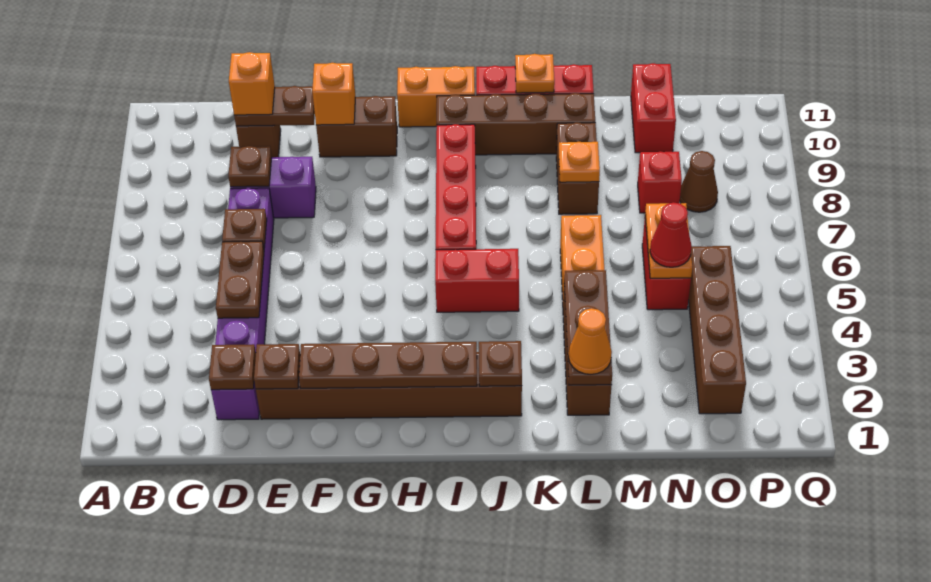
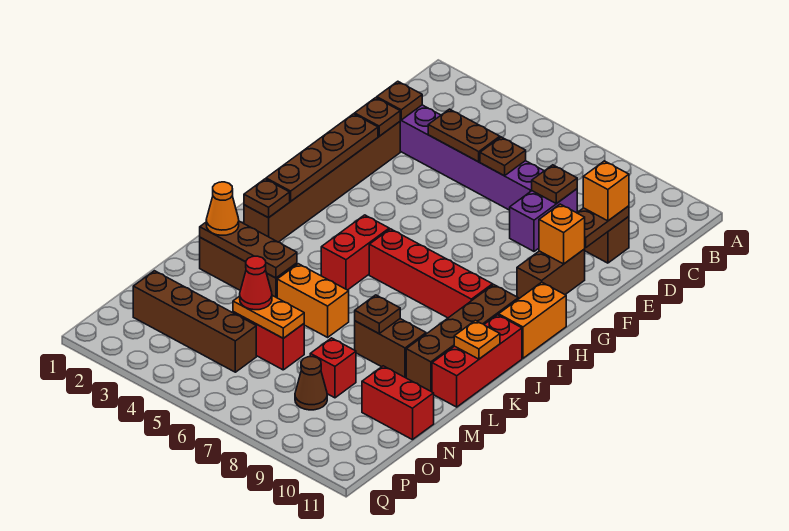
orange 1x1 plate [559,142,600,182] -> brown 1x1 plate [355,295,400,334]

